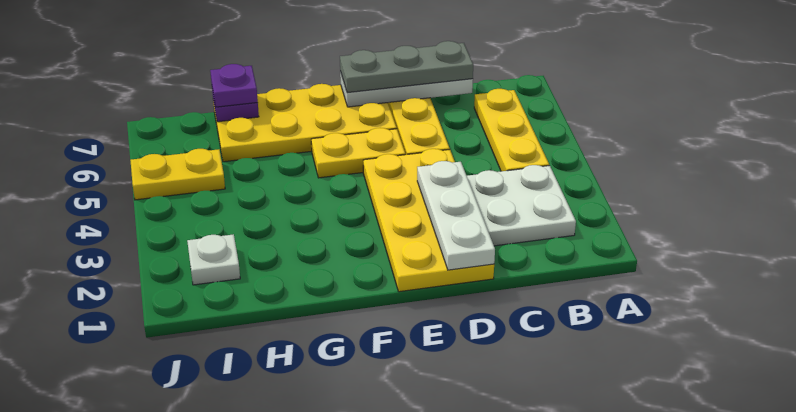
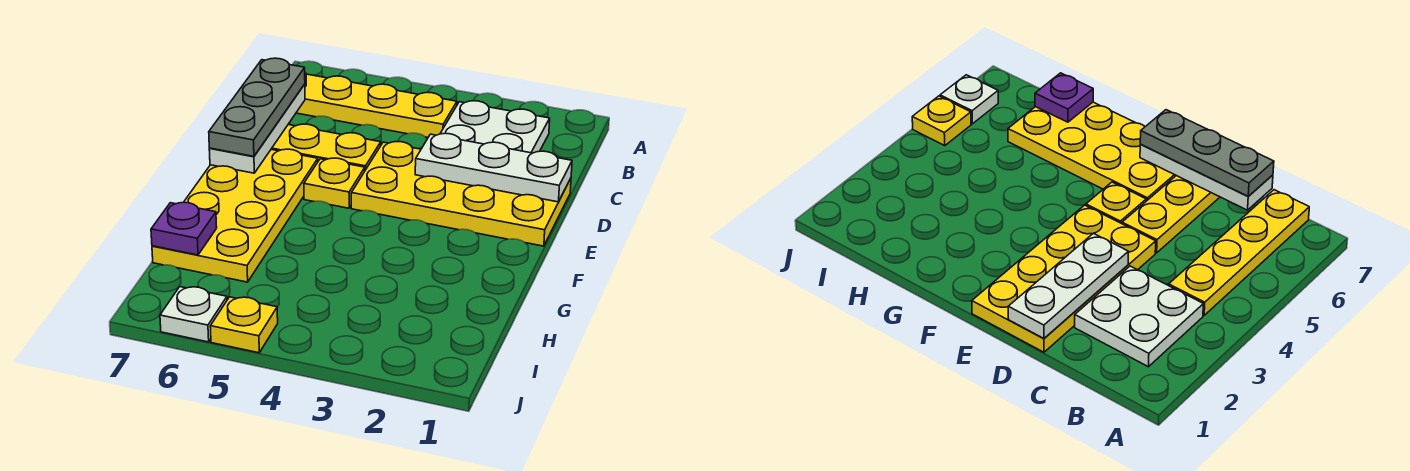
yellow 1x3 plate [474,89,549,171] -> yellow 1x4 plate [296,73,457,137]
yellow 1x2 plate [311,128,405,178] -> yellow 1x1 plate [304,158,365,208]
purple 1x1 plate [210,64,258,107] -> none
white 1x1 plate [187,234,240,285] -> white 1x1 plate moved to [160,287,227,342]
yellow 1x2 plate [130,149,225,200] -> yellow 1x1 plate [210,297,278,353]

